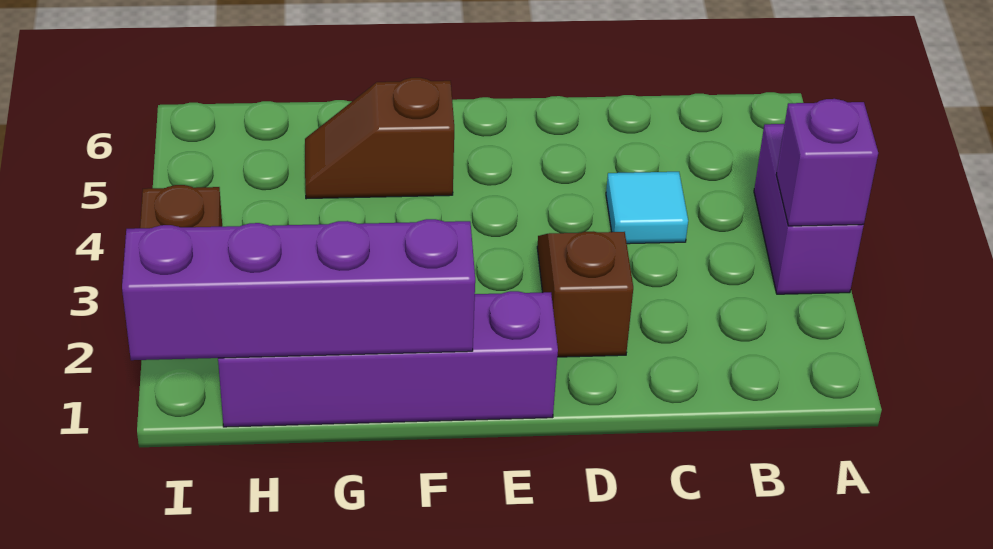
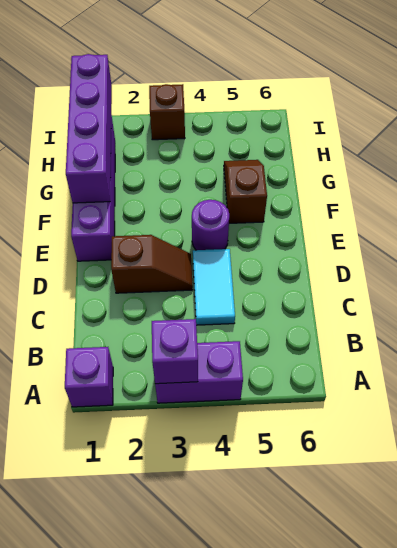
none -> purple 1x1 brick [65,347,113,407]
cyan 1x1 tile [606,172,688,244] -> cyan 1x2 tile [193,249,235,325]
none -> purple 1x1 round brick [192,200,229,250]

